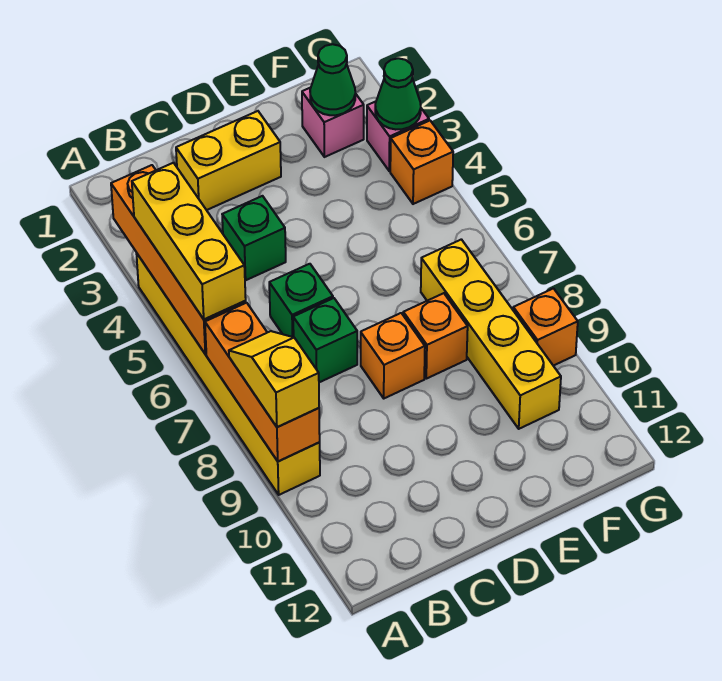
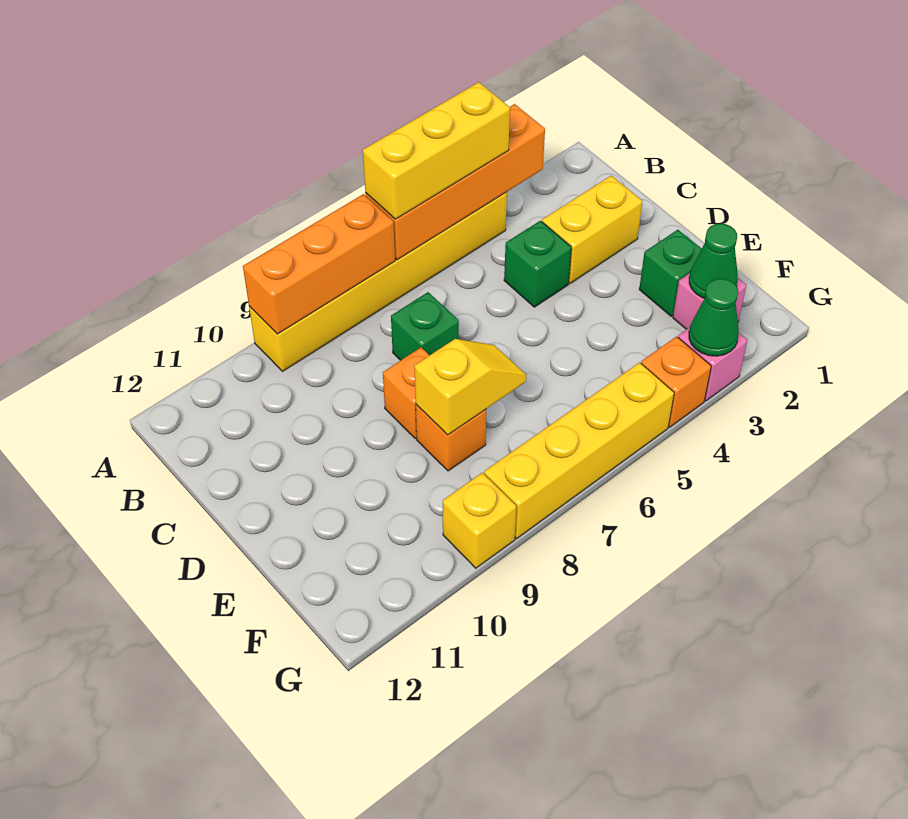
yellow 1x2 slope [229,331,319,427] -> yellow 1x2 slope moved to [414,339,526,435]
yellow 1x2 brick [176,111,281,210] -> yellow 1x2 brick turned to [542,176,642,283]
green 1x1 brick [269,264,333,337] -> green 1x1 brick moved to [639,230,702,316]
yellow 1x4 brick [421,239,561,429] -> yellow 1x4 brick moved to [484,362,674,539]
orange 1x1 brick [513,288,578,366] -> yellow 1x1 brick [443,473,516,568]

